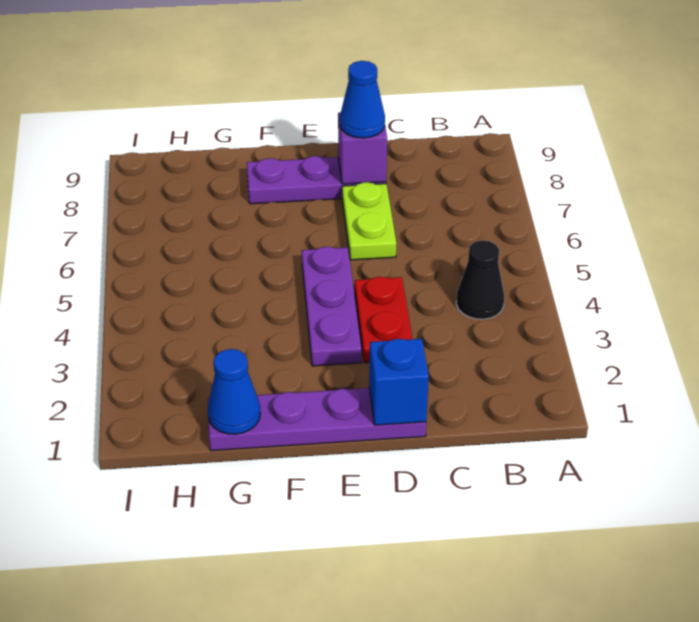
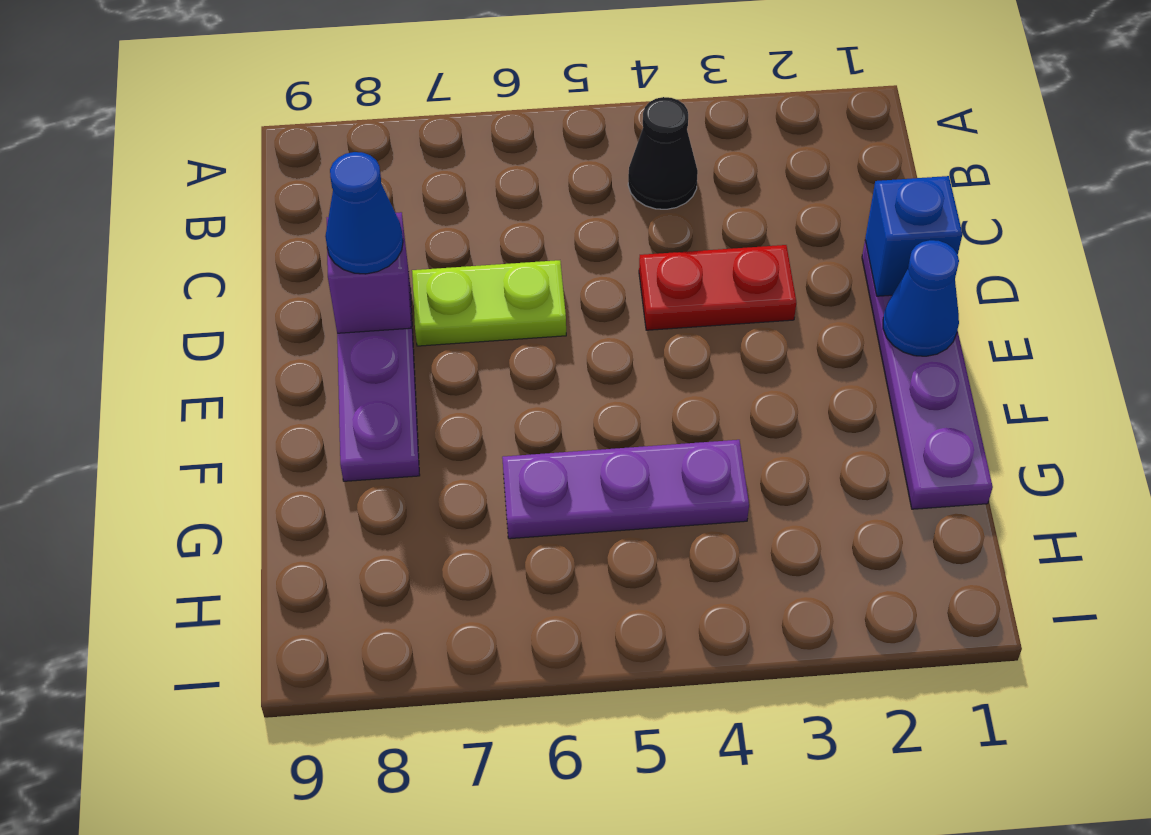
purple 1x3 plate [302,247,362,366] -> purple 1x3 plate moved to [502,440,749,539]
blue 1x1 cone [208,349,260,434] -> blue 1x1 cone moved to [883,240,959,356]

